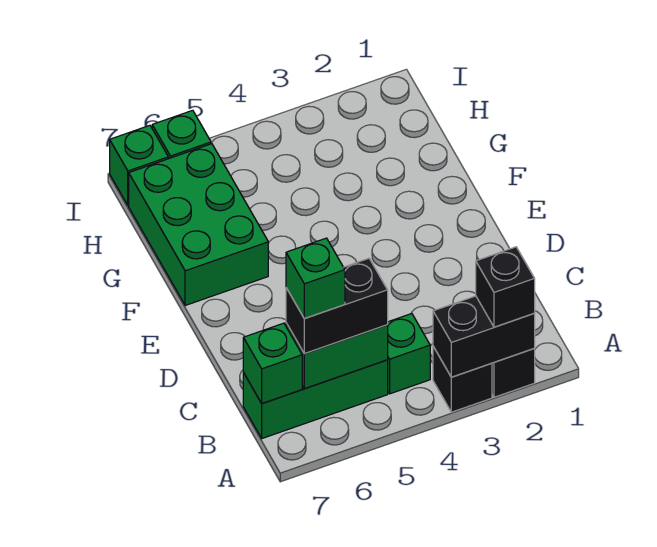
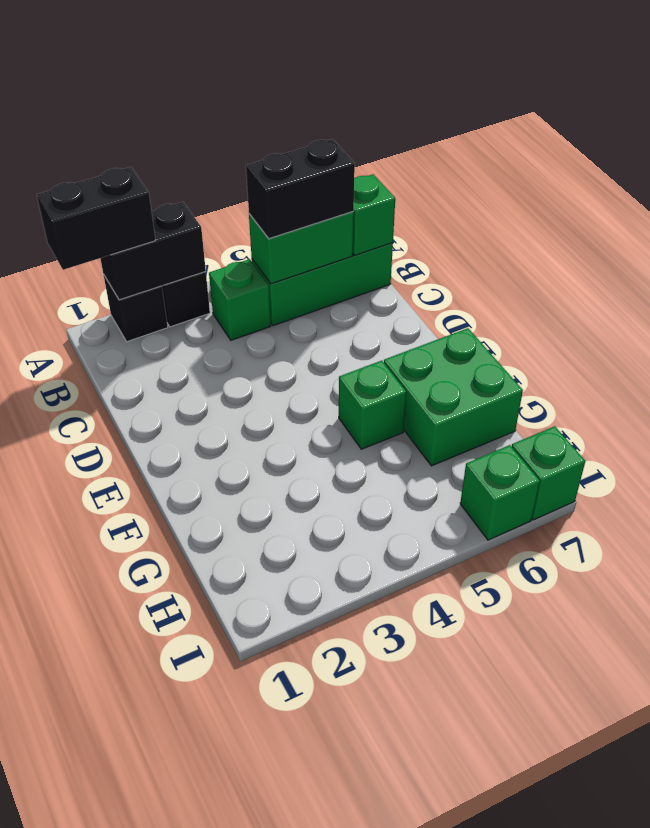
black 1x1 brick [476,247,535,327] -> black 1x2 brick [37,167,156,270]
green 1x1 brick [286,238,345,319] -> green 1x1 brick moved to [339,361,406,449]
green 2x3 brick [129,144,268,306] -> green 2x2 brick [384,328,523,466]

